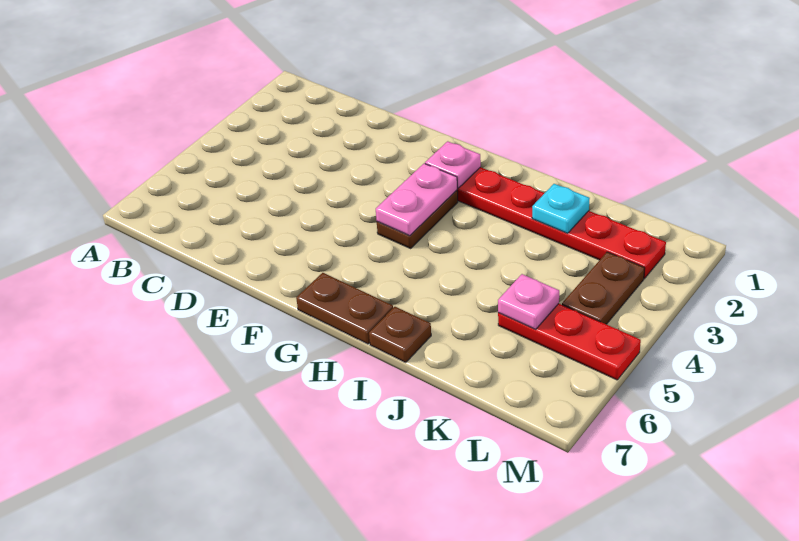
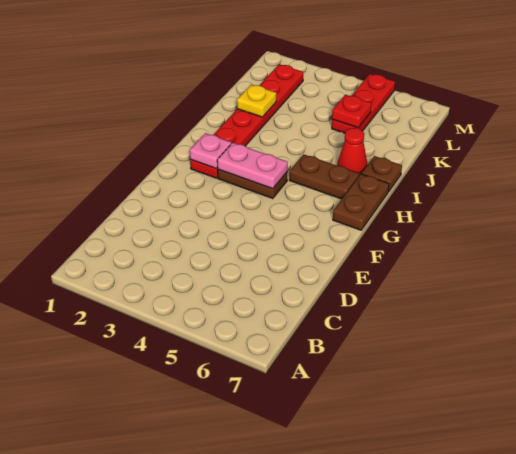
none -> red 1x1 cone [337,128,367,176]
cyan 1x1 plate [532,184,590,233] -> yellow 1x1 plate [237,84,276,117]
pink 1x1 plate [498,274,559,329] -> red 1x1 plate [332,95,371,128]
brown 1x2 plate [562,252,645,324] -> brown 1x2 plate moved to [289,154,359,199]

